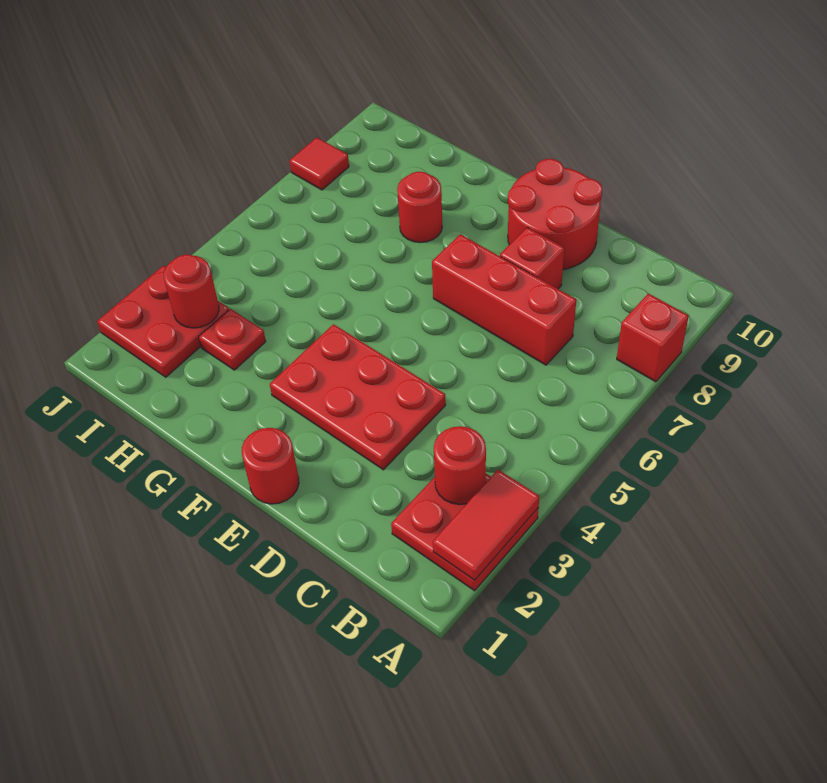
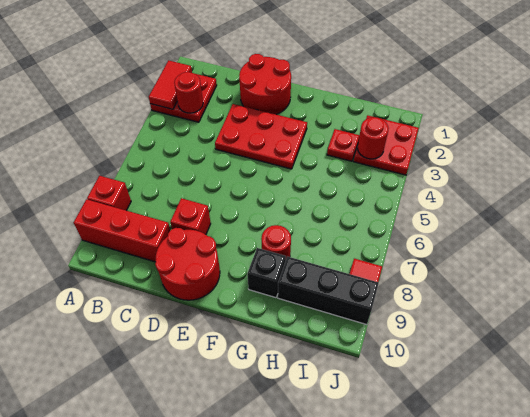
red 1x3 brick [432,234,576,365] -> red 1x3 brick moved to [74,199,170,262]
red 1x1 round brick [242,428,299,504] -> red 2x2 round brick [239,54,291,114]
none -> black 1x1 brick [247,248,286,298]
none -> black 1x3 brick [278,256,379,325]

